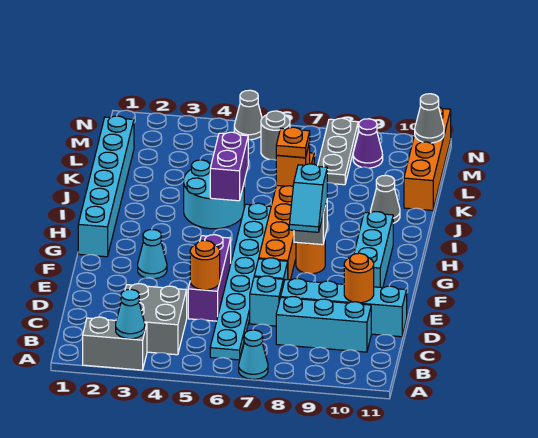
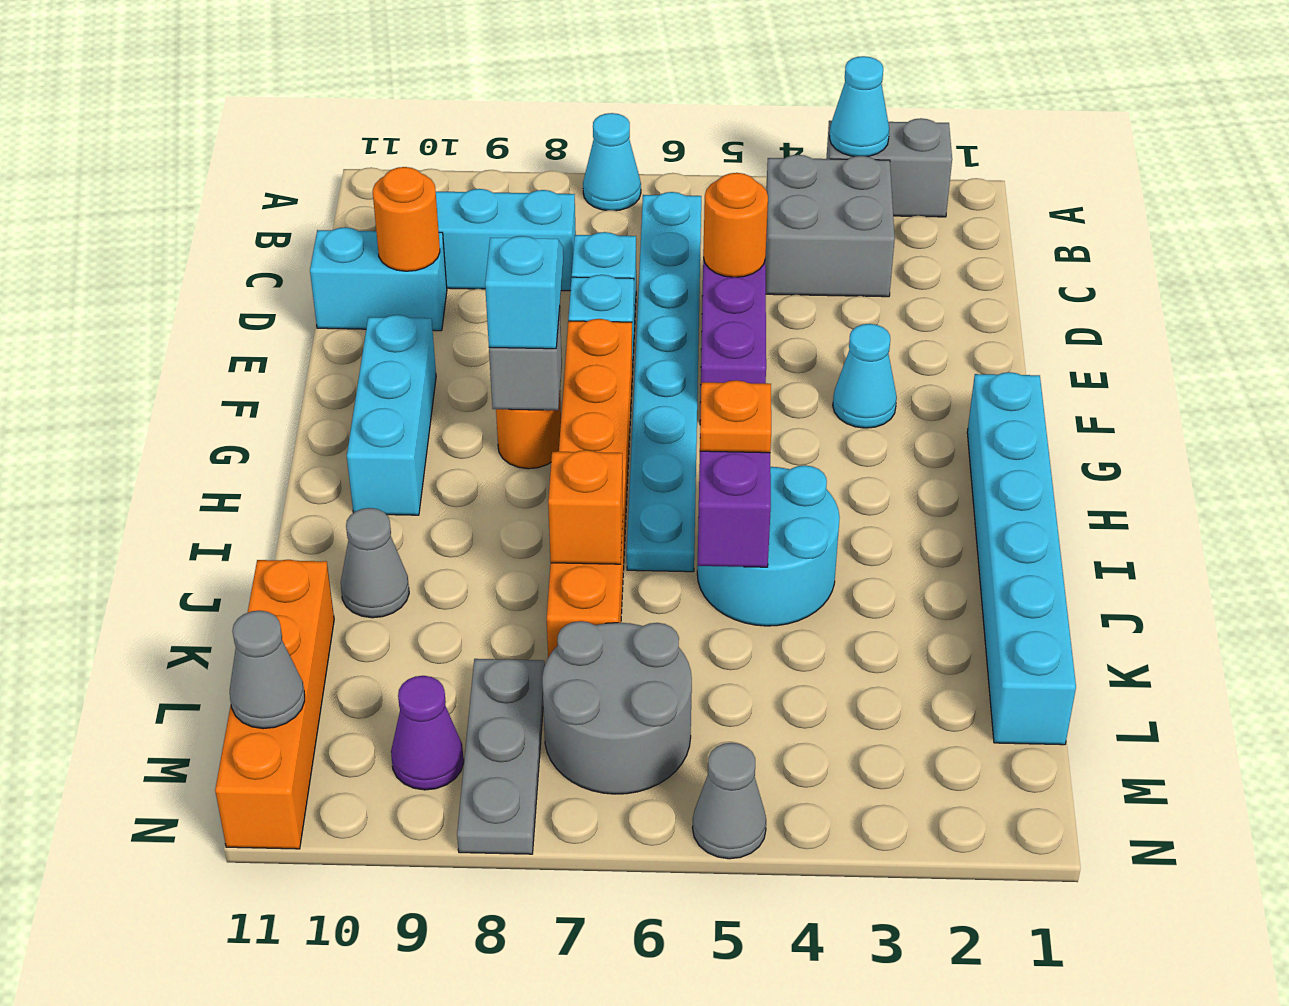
cyan 1x4 brick [281,279,407,337] -> cyan 1x2 brick [310,227,447,331]
orange 1x1 plate [276,127,310,158] -> orange 1x1 plate moved to [700,380,771,453]
grey 1x1 round brick [261,111,290,160] -> grey 2x2 round brick [542,621,692,794]

